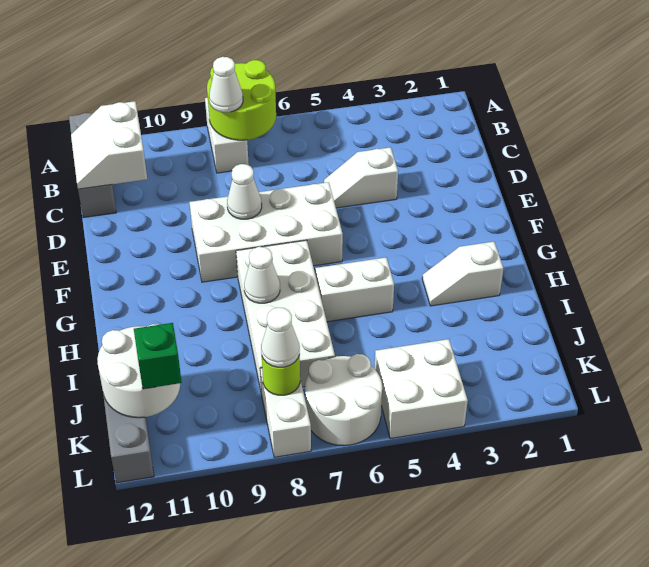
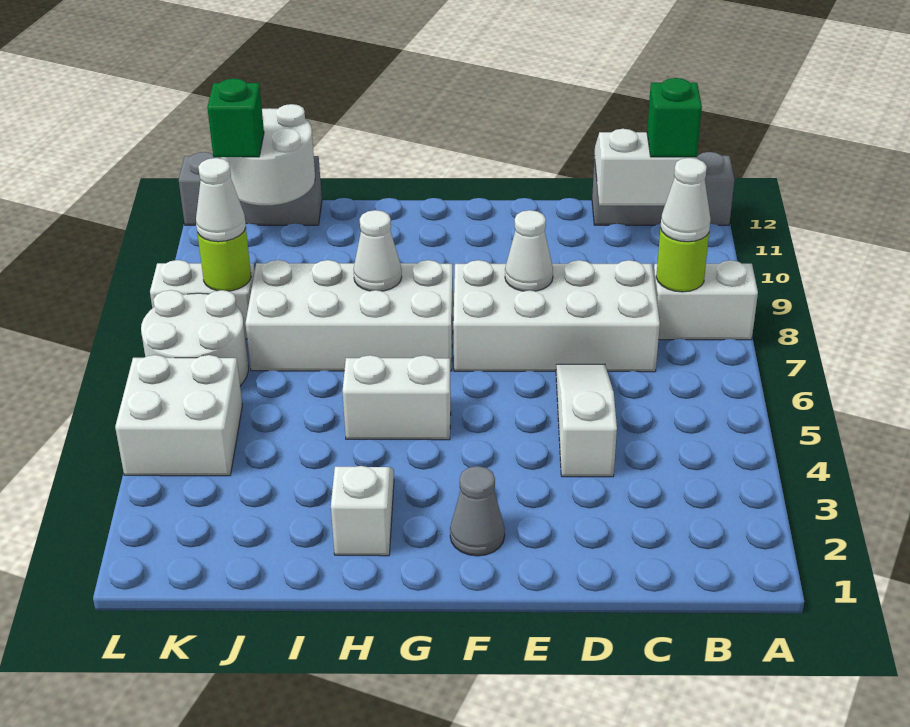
lime 2x2 round brick [207,60,276,140] -> lime 1x1 round brick [656,228,709,292]
none -> green 1x1 brick [647,78,702,157]
white 1x2 slope [324,147,398,208] -> white 1x3 slope [556,364,617,477]
white 2x4 brick [190,182,343,282] -> white 2x4 brick turned to [453,260,660,372]
none -> grey 1x1 cone [450,466,505,556]
white 1x2 brick [315,257,394,322] -> white 1x2 brick turned to [342,355,451,440]

